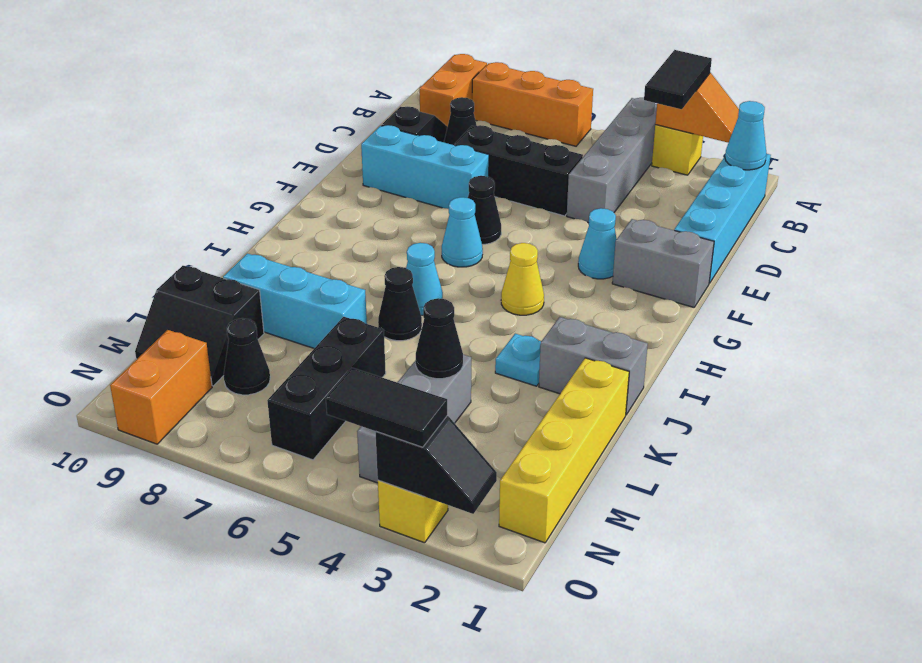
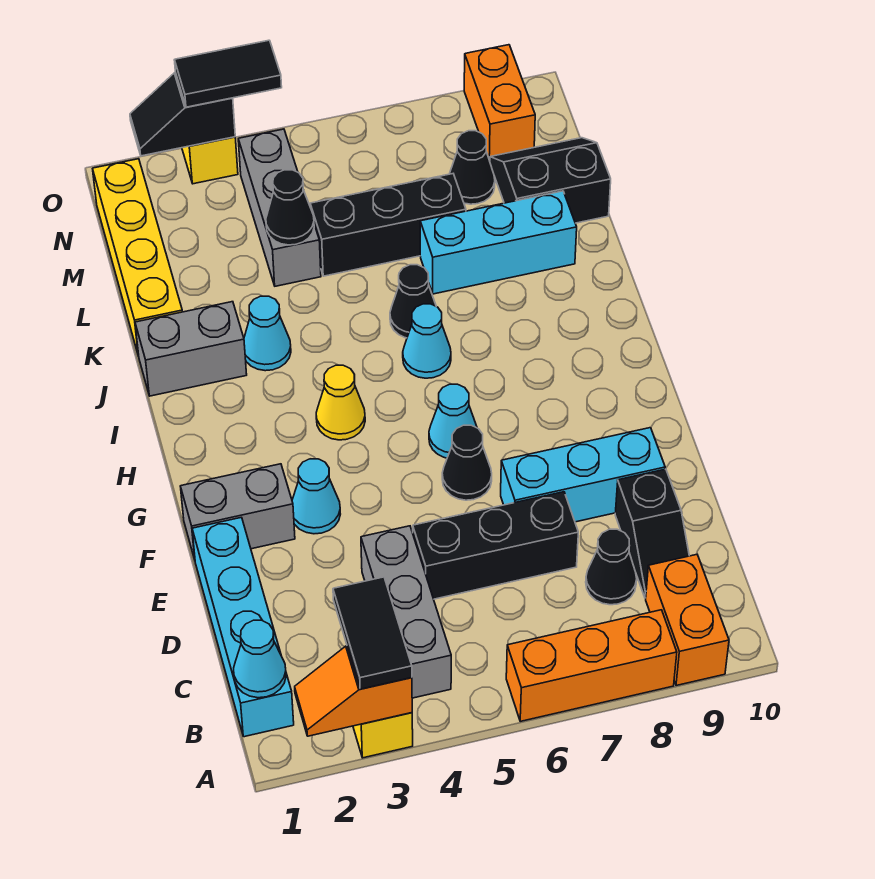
grey 1x4 brick [567,98,657,223] -> grey 1x3 brick [361,526,451,698]
cyan 1x1 plate [495,334,541,386] -> cyan 1x1 cone [244,296,291,371]
black 1x3 brick [267,317,386,460] -> black 1x3 brick turned to [310,174,466,276]

